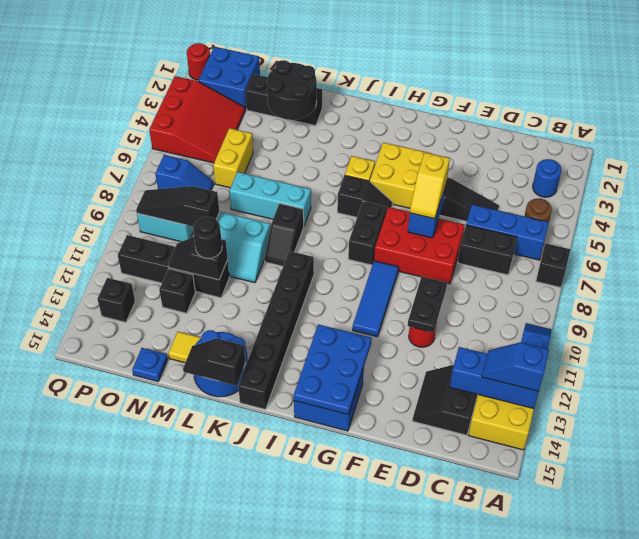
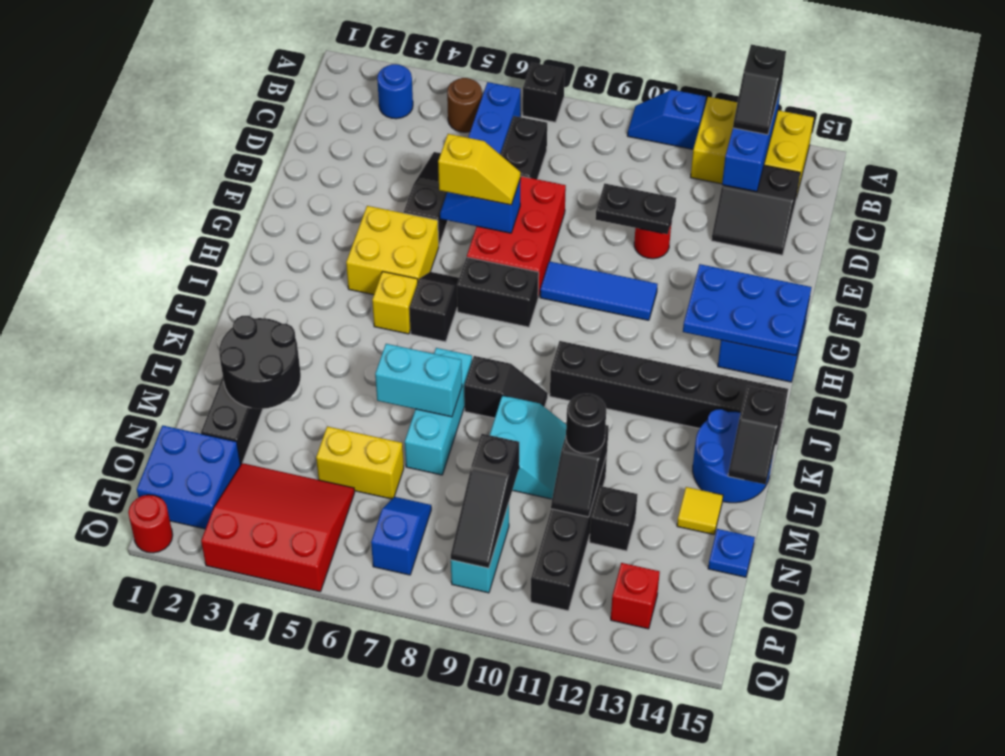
blue 1x2 slope [482,342,549,391] -> black 1x2 slope [733,45,786,135]
none -> cyan 1x2 brick [375,344,462,417]
black 1x1 brick [98,278,135,322] -> red 1x1 brick [611,563,660,629]

